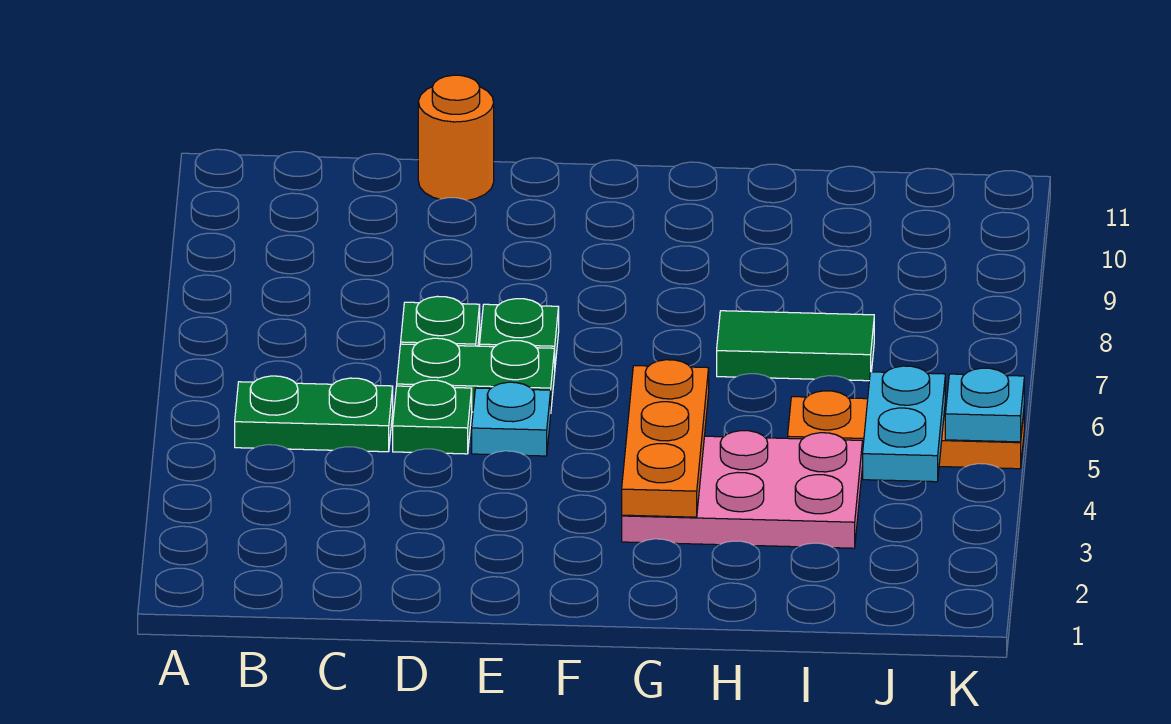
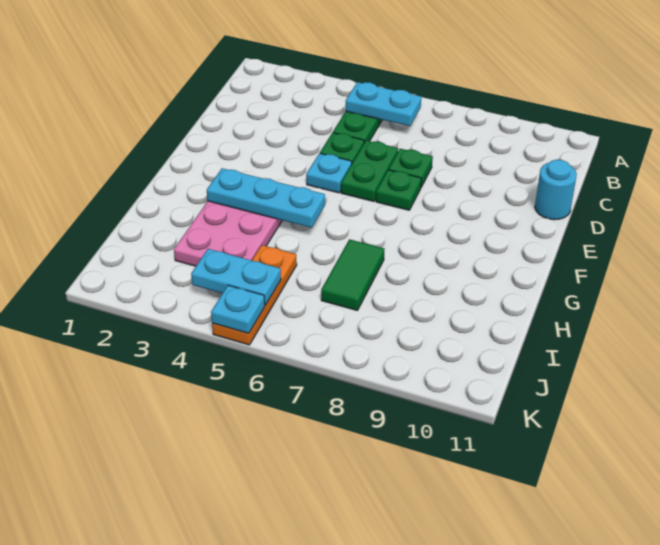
none -> cyan 1x2 plate [345,82,421,126]
orange 1x1 round brick [418,75,494,201] -> cyan 1x1 round brick [535,160,577,220]
orange 1x3 plate [622,360,709,517] -> cyan 1x3 plate [207,168,325,228]

